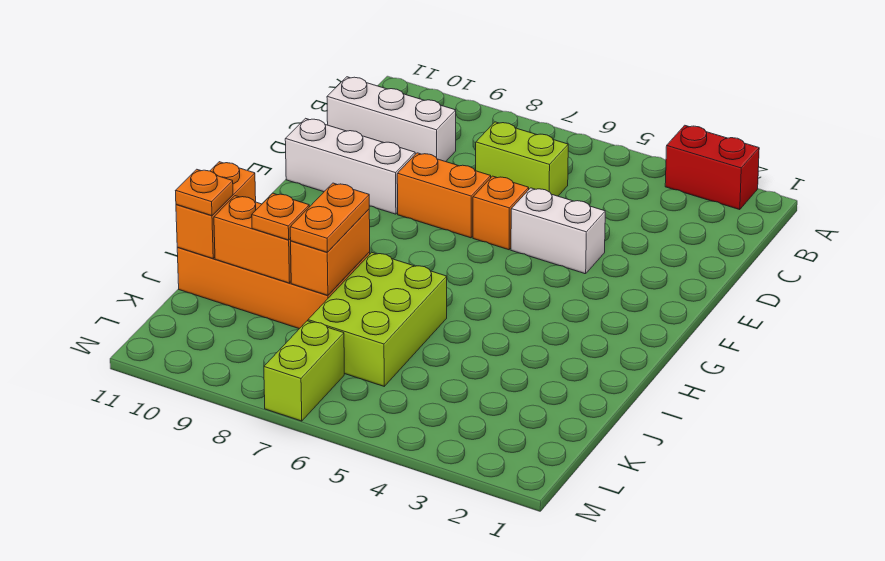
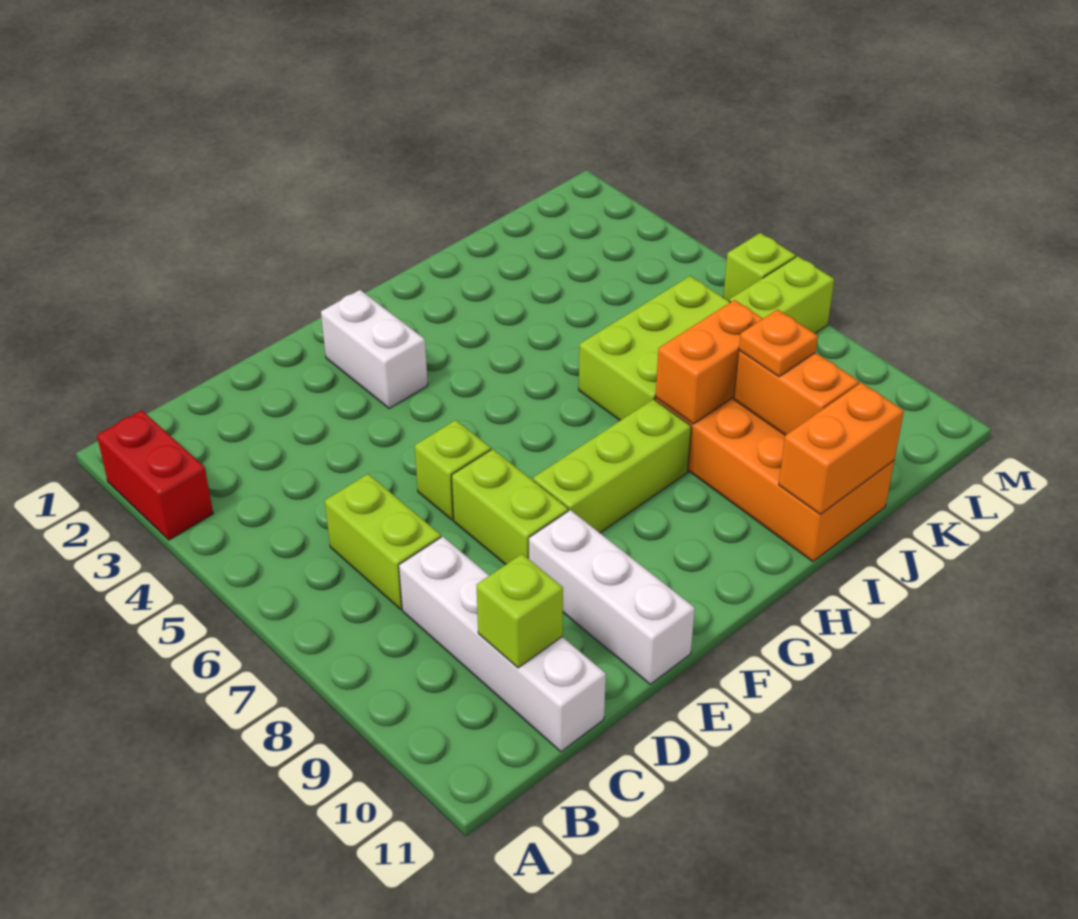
white 1x3 brick [327,77,456,162] -> white 1x4 brick [399,536,606,752]
none -> lime 1x1 brick [476,554,563,668]
white 1x2 brick [511,188,605,274] -> white 1x2 brick moved to [321,290,428,409]
orange 1x1 brick [473,176,529,250] -> lime 1x1 brick [415,420,491,520]
orange 1x2 brick [397,153,491,238] -> lime 1x2 brick [452,449,568,565]
none -> lime 1x3 brick [533,399,691,533]
orange 1x2 plate [290,183,369,252] -> none
orange 1x1 plate [175,169,233,216] -> none
none -> lime 1x1 brick [723,233,796,301]

